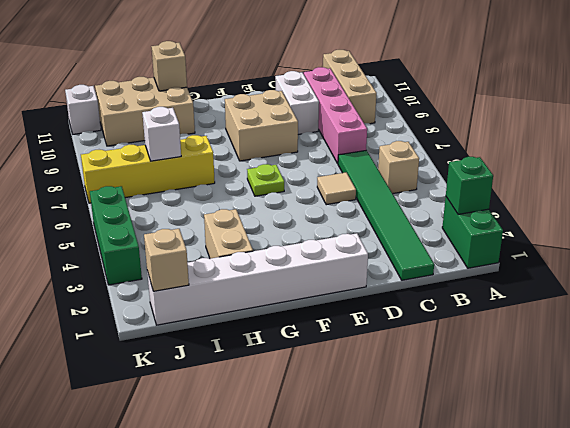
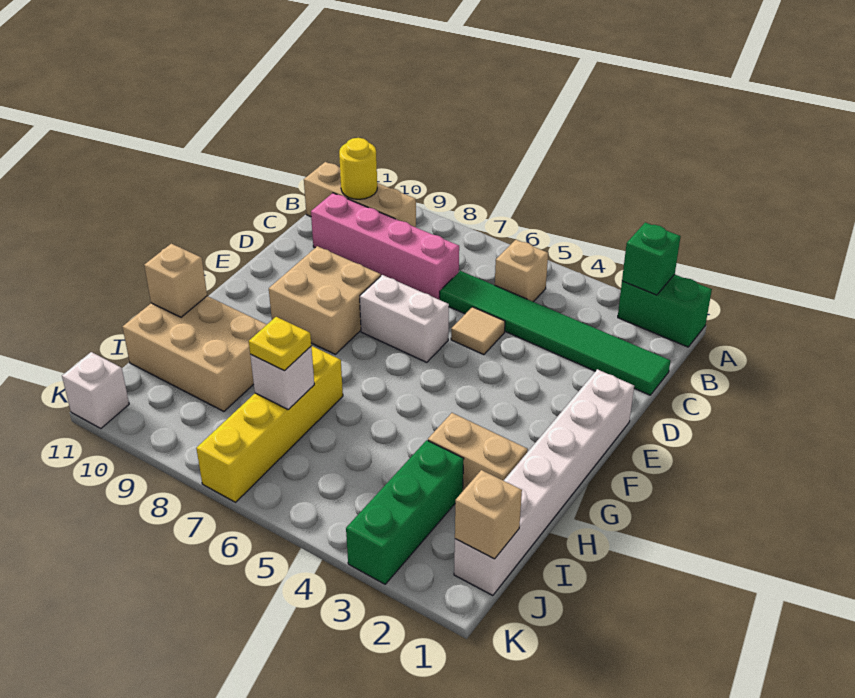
none -> yellow 1x1 round brick [339,138,377,199]
white 1x2 brick [275,71,319,135] -> white 1x2 brick moved to [360,275,449,362]
lime 1x1 plate [247,164,284,196] -> none
tan 2x3 brick [95,77,195,146] -> tan 2x3 brick turned to [123,296,267,411]
none -> yellow 1x1 plate [249,317,311,371]
green 1x3 brick [90,186,142,285] -> green 1x3 brick turned to [346,440,464,584]

